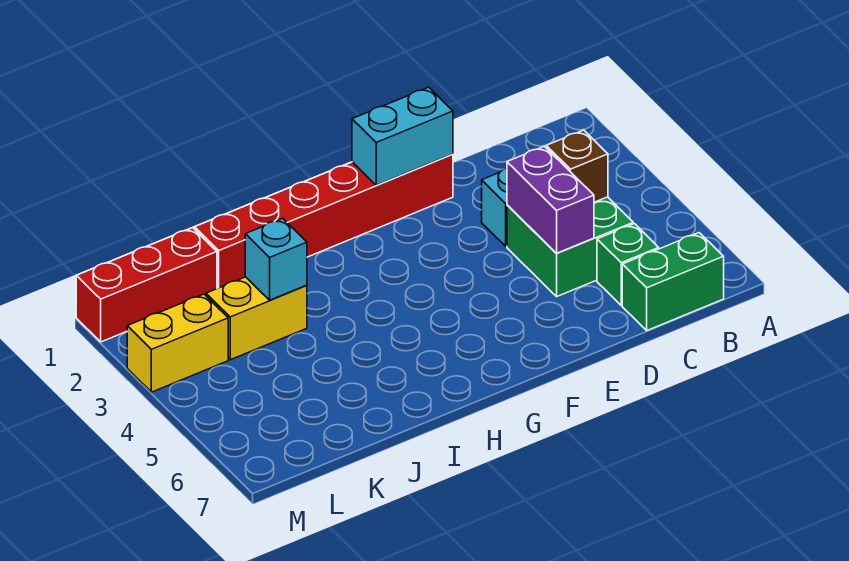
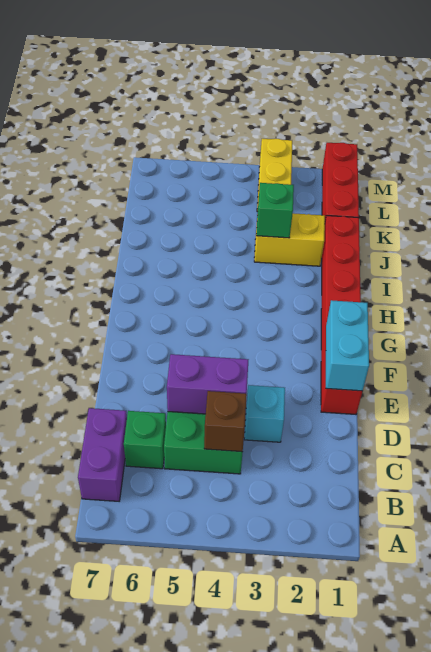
green 1x2 brick [622,233,724,330] -> purple 1x2 brick [78,408,127,501]
yellow 1x2 brick [206,277,307,360] -> yellow 1x2 brick turned to [254,213,325,266]
cyan 1x1 brick [245,218,307,300] -> green 1x1 brick [256,183,294,238]

